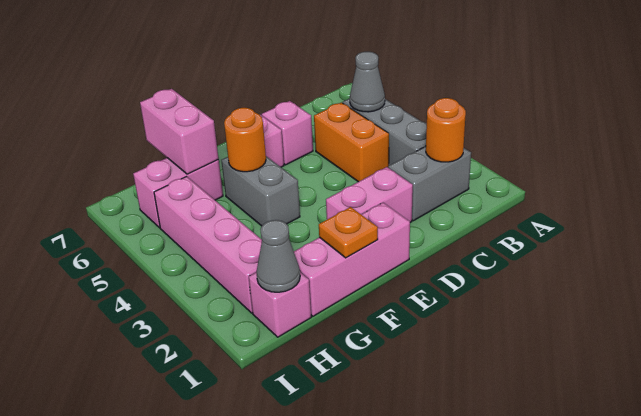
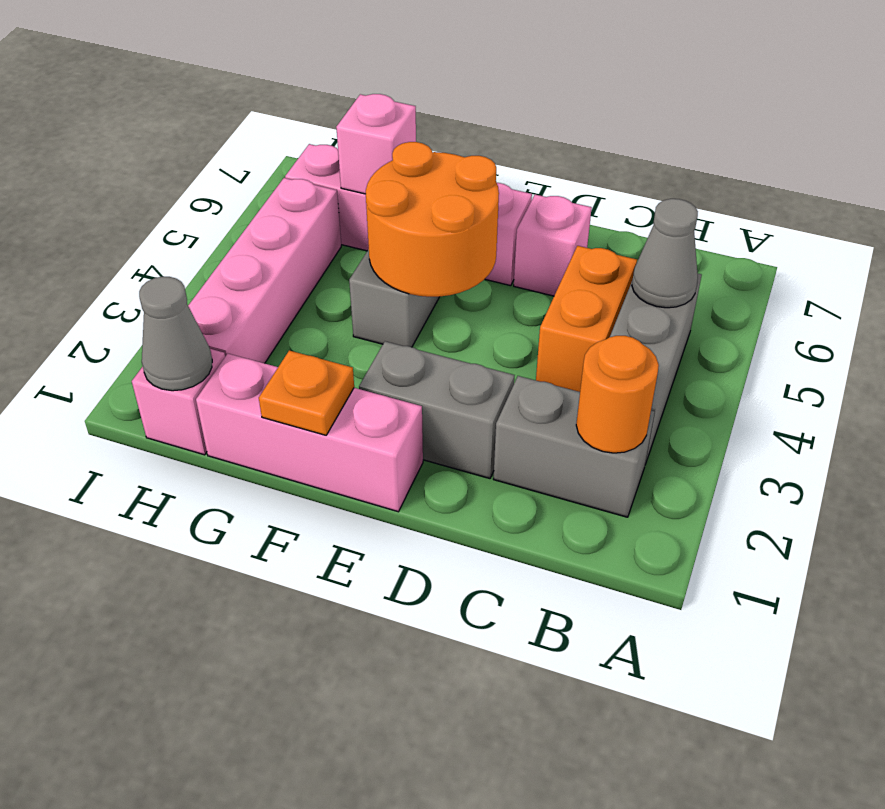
pink 1x2 brick [326,167,413,223] -> grey 1x2 brick [359,341,514,479]
orange 1x1 round brick [224,108,266,172] -> orange 2x2 round brick [366,142,499,297]
pink 1x2 brick [140,89,219,174] -> pink 1x1 brick [336,94,416,194]

